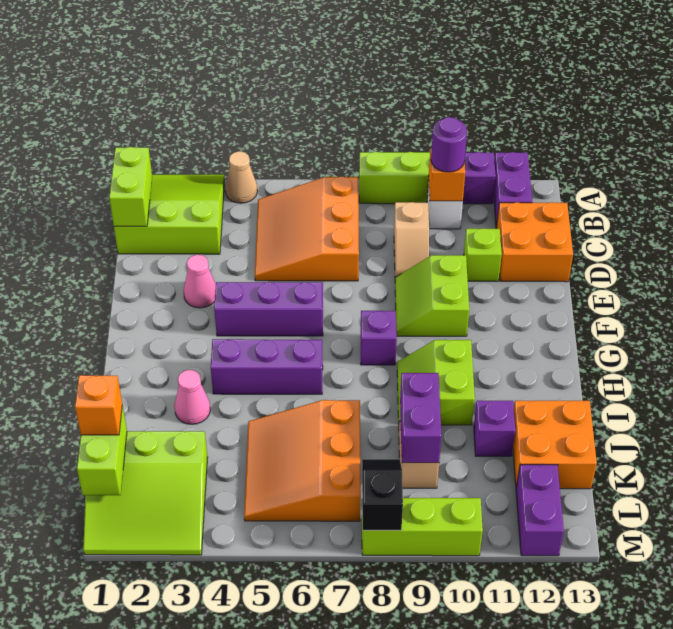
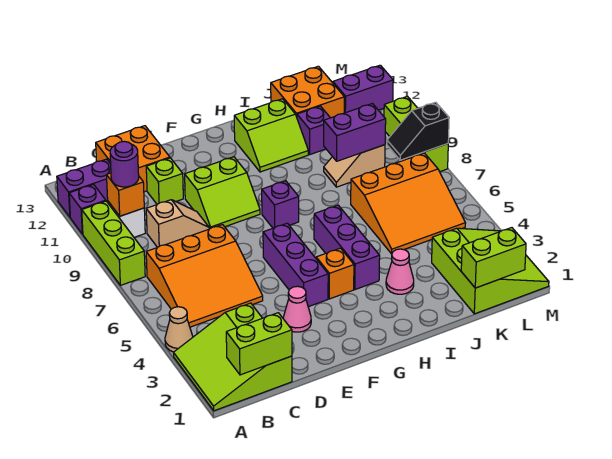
lime 2x2 slope [397,340,475,425] -> lime 2x2 slope moved to [234,99,308,172]
orange 1x1 brick [75,375,122,435] -> orange 1x1 brick moved to [316,248,354,299]

